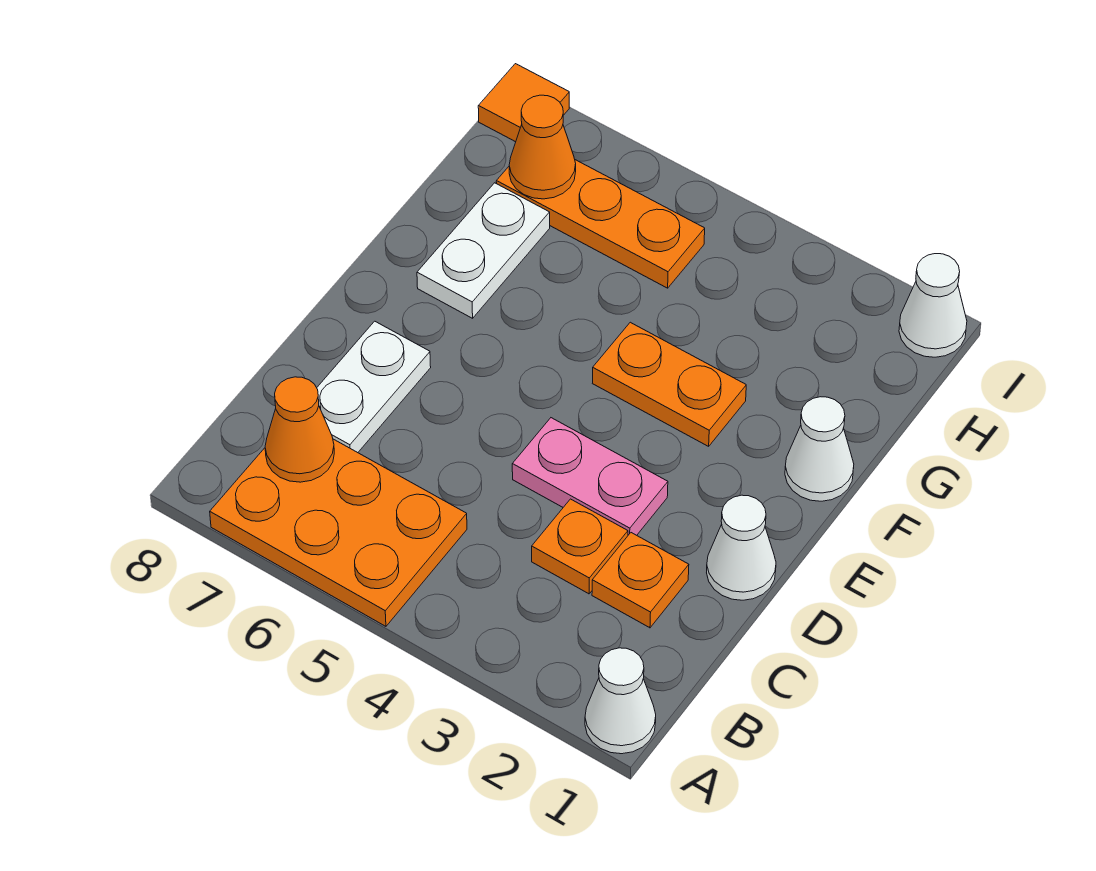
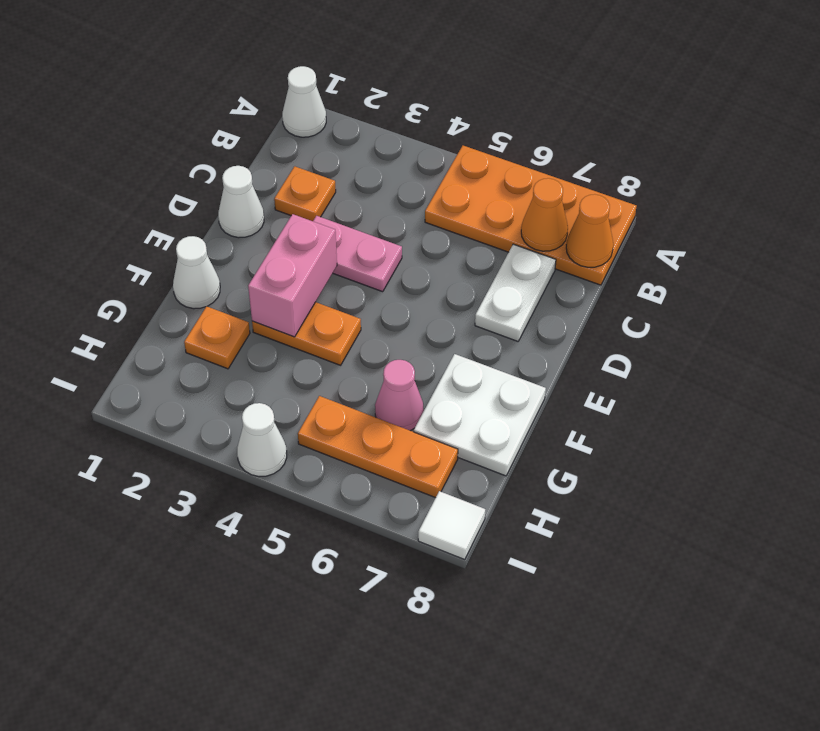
orange 2x3 plate [210,439,467,626] -> orange 2x4 plate [425,146,636,285]
orange 1x1 plate [532,499,628,594] -> orange 1x1 plate moved to [184,306,250,369]
none -> pink 1x2 brick [248,214,337,337]
white 1x2 plate [417,183,550,318] -> white 2x2 plate [414,354,546,476]
none -> pink 1x1 cone [375,360,424,430]
orange 1x1 cone [509,95,576,199] -> orange 1x1 cone moved to [566,194,613,267]
white 1x1 cone [899,254,967,357] -> white 1x1 cone moved to [237,403,287,477]
orange 1x1 tile [478,64,569,142] -> white 1x1 tile [418,491,485,559]

